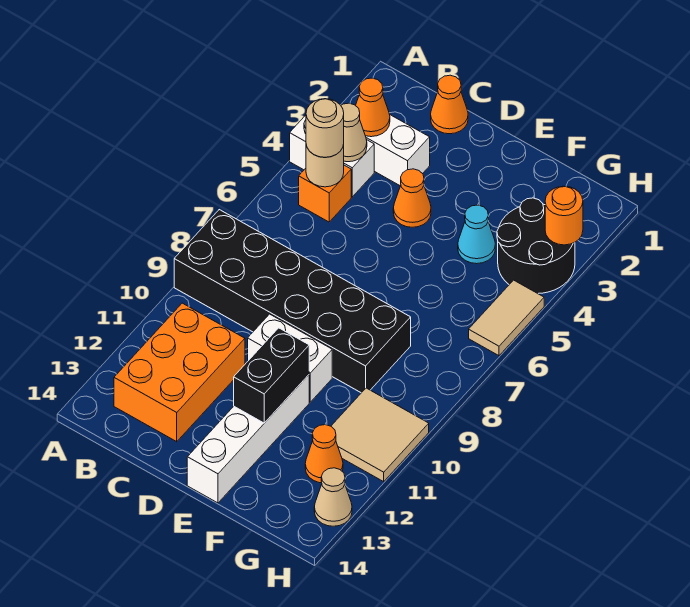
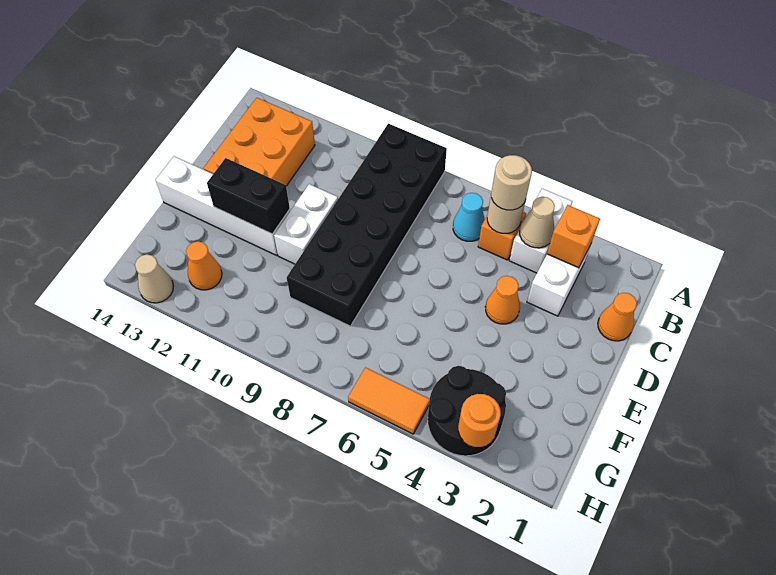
orange 1x1 cone [356,78,390,137] -> orange 1x1 brick [547,205,600,268]
orange 2x3 brick [114,303,245,442] -> orange 2x3 brick turned to [204,98,315,186]
cyan 1x1 cone [458,205,495,264] -> cyan 1x1 cone moved to [453,193,485,241]
tan 2x2 tile [331,388,429,482] -> none
tan 1x2 tile [469,280,544,356] -> orange 1x2 tile [348,368,430,434]

